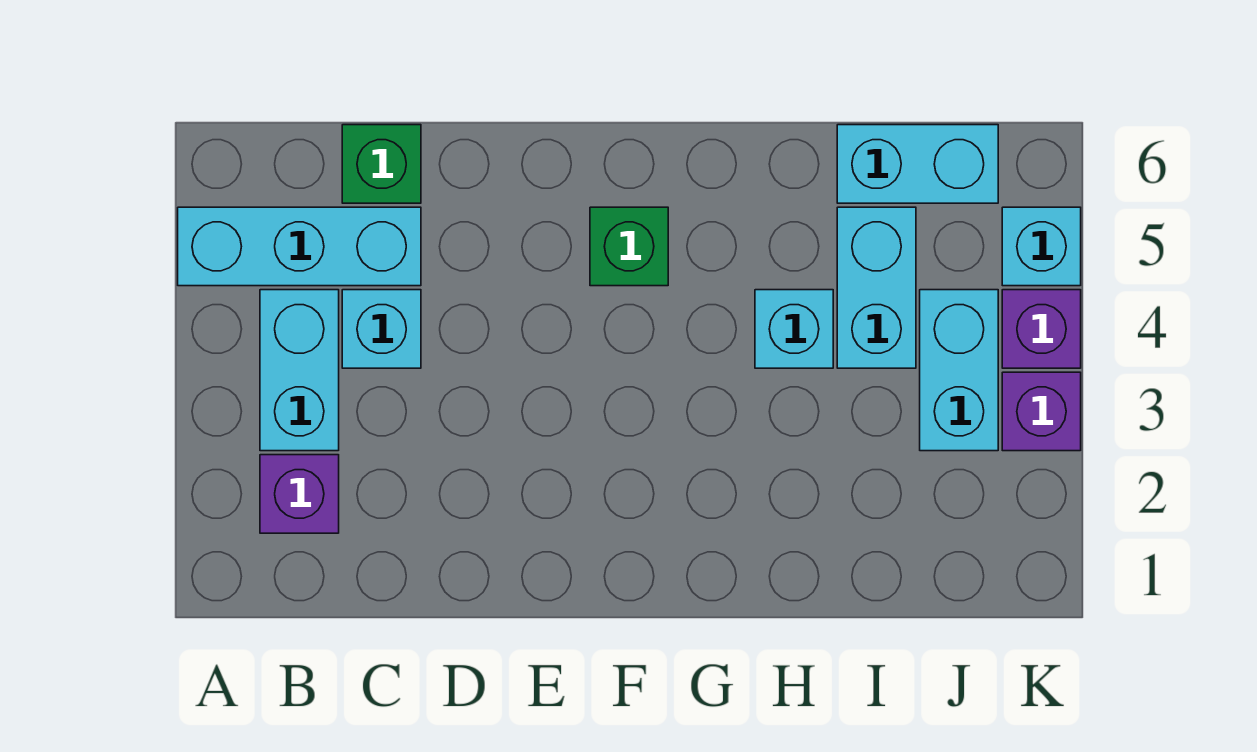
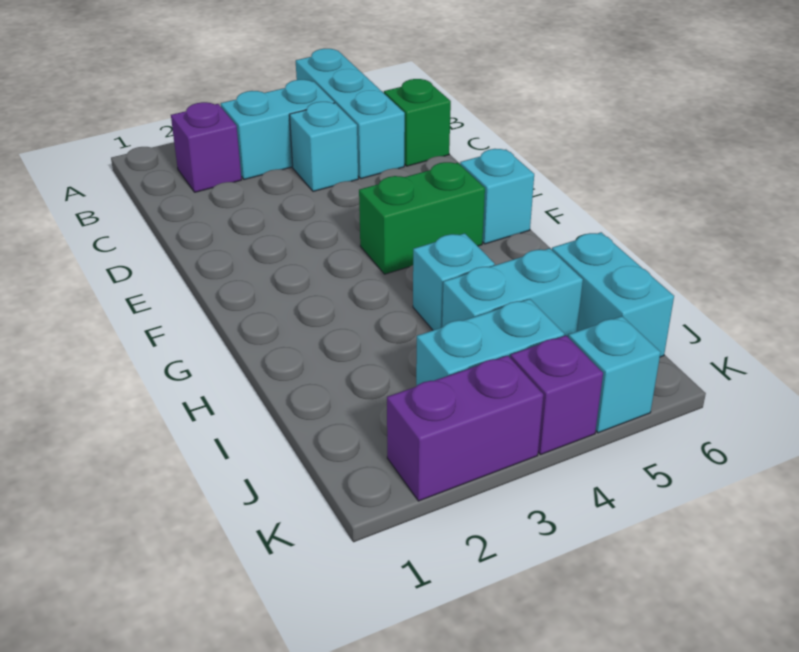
green 1x1 brick [590,207,668,286] -> green 1x2 brick [359,162,485,274]
none -> cyan 1x1 brick [460,149,534,244]
purple 1x1 brick [1002,372,1081,451] -> purple 1x2 brick [387,355,543,501]

